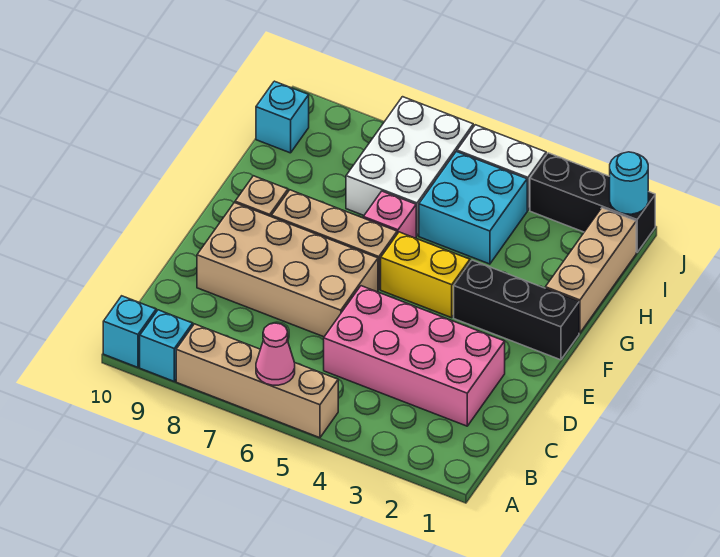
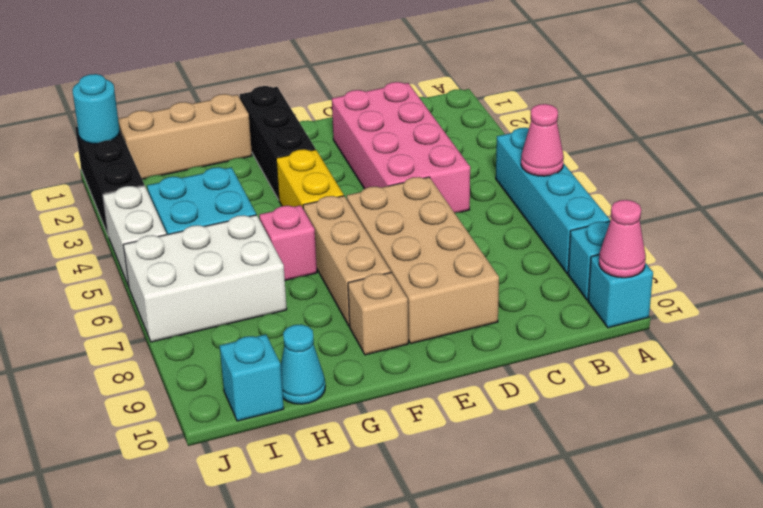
tan 1x4 brick [176,324,338,438] -> cyan 1x4 brick [496,128,610,274]
none -> pink 1x1 cone [599,200,646,278]
none -> cyan 1x1 cone [281,324,325,404]

